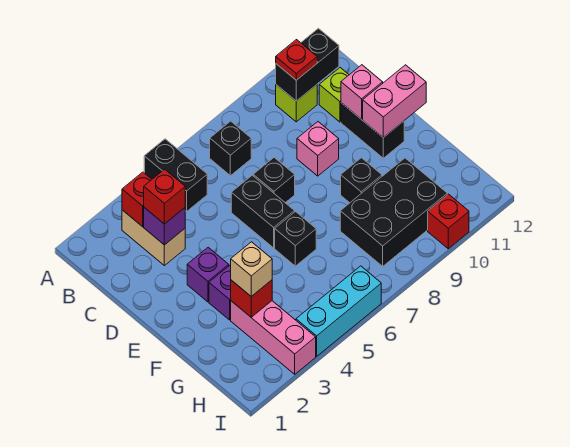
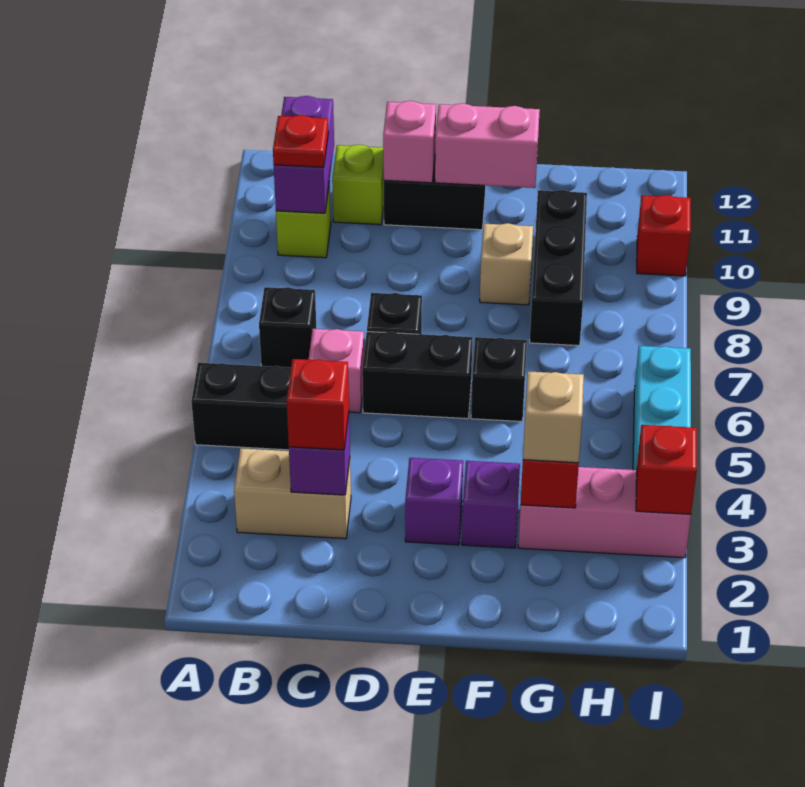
red 1x1 brick [122,172,152,227] -> red 1x1 brick moved to [636,425,697,514]
black 1x2 brick [276,29,339,101] -> purple 1x2 brick [274,96,334,213]
pink 1x1 brick [297,122,339,176] -> pink 1x1 brick moved to [309,329,364,413]
pink 1x2 brick [363,65,426,138] -> pink 1x2 brick turned to [435,103,540,188]
black 1x1 brick [341,158,382,203] -> tan 1x1 brick [480,223,533,305]
black 2x3 brick [340,158,447,266] -> black 1x3 brick [530,190,587,346]

